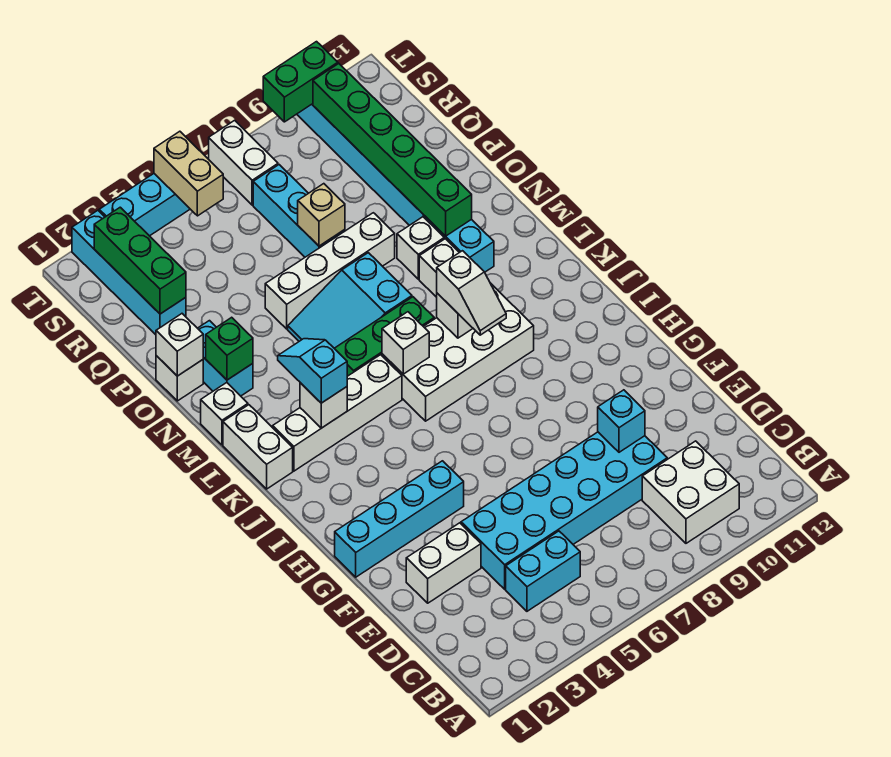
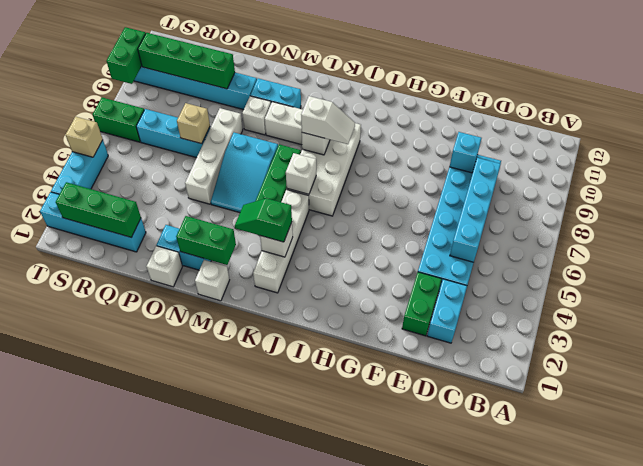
white 2x2 brick [642,441,739,543] -> none
cyan 1x2 brick [506,531,580,611] -> cyan 1x2 brick moved to [427,279,467,343]
white 1x2 brick [406,523,481,603] -> green 1x2 brick [402,272,442,336]
cyan 1x4 brick [335,461,464,577] -> cyan 1x4 brick moved to [450,158,501,262]
white 1x2 brick [223,405,293,489] -> none
cyan 1x2 slope [278,339,347,403] -> green 1x2 slope [235,198,292,242]
green 1x1 brick [206,317,253,380] -> green 1x2 brick [176,216,236,265]
green 1x6 brick [313,64,472,236] -> green 1x4 brick [138,33,235,89]
white 1x1 brick [156,314,203,376] -> none
tan 1x2 brick [154,131,223,216] -> tan 1x1 brick [66,117,103,157]
white 1x2 brick [209,121,278,205] -> green 1x2 brick [93,98,144,142]

